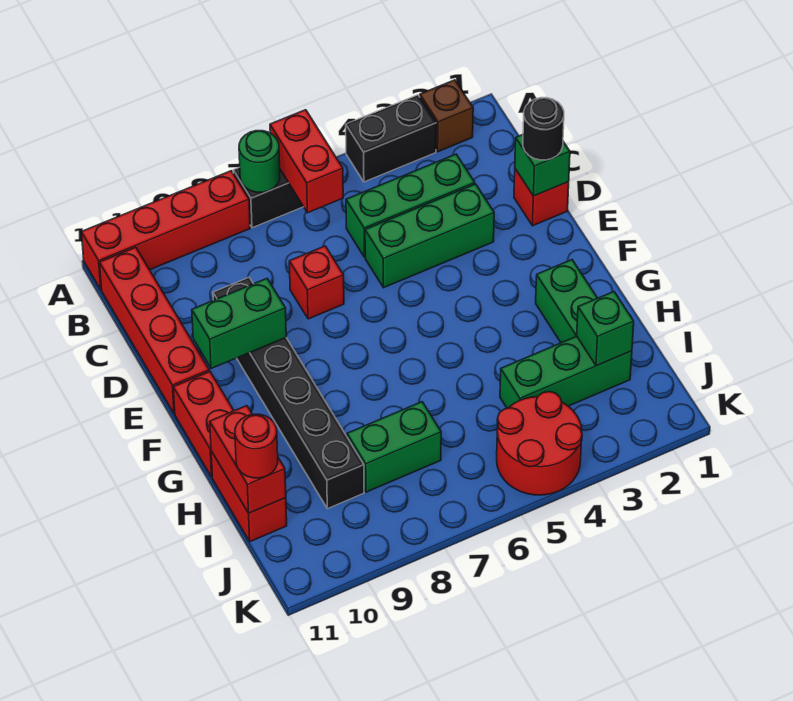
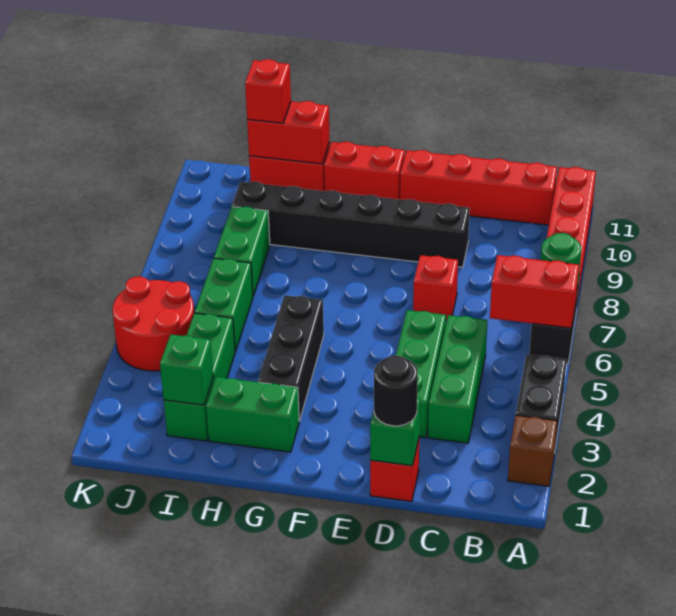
green 1x2 brick [192,279,286,369] -> green 1x2 brick moved to [195,258,253,352]
none -> black 1x3 brick [258,295,324,421]
red 1x1 round brick [235,414,278,478] -> red 1x1 brick [245,59,291,123]

